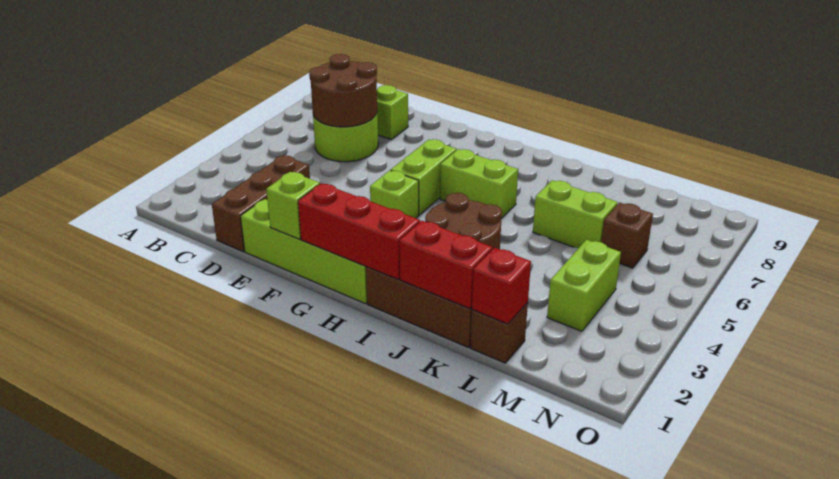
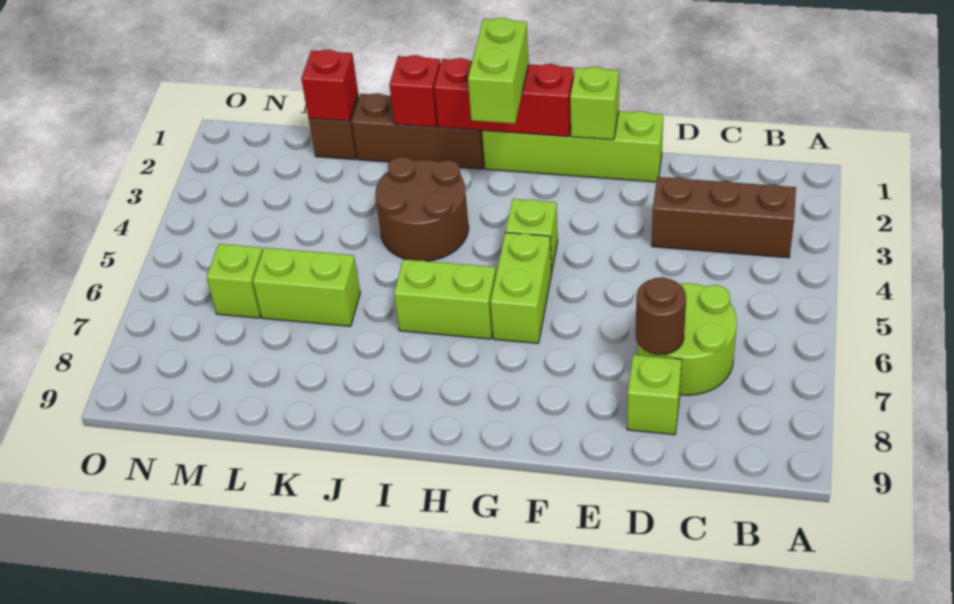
brown 2x2 round brick [309,54,377,127] -> brown 1x1 round brick [636,277,686,355]
brown 1x3 brick [212,155,310,252] -> brown 1x3 brick turned to [652,177,796,258]
red 1x2 brick [399,221,493,309] -> red 1x1 brick [389,55,440,127]
lime 1x2 brick [547,240,621,331] -> lime 1x2 brick moved to [468,18,529,124]
brown 1x1 brick [601,203,653,268] -> lime 1x1 brick [207,244,263,318]

